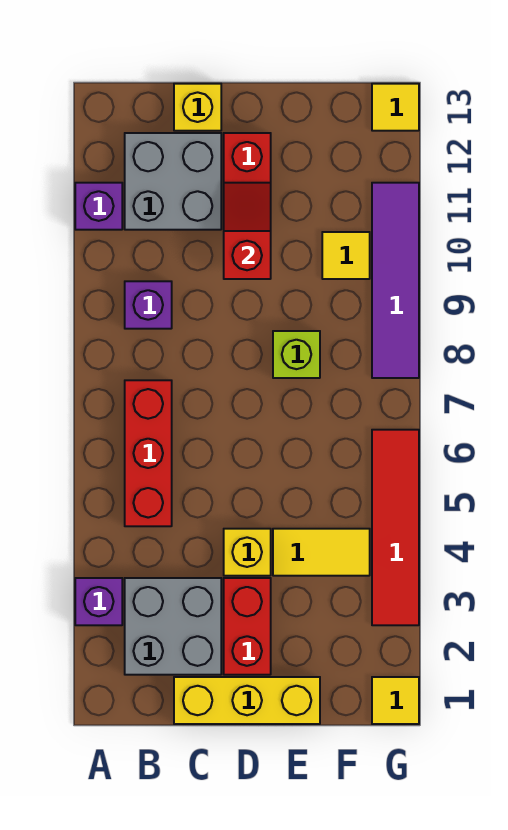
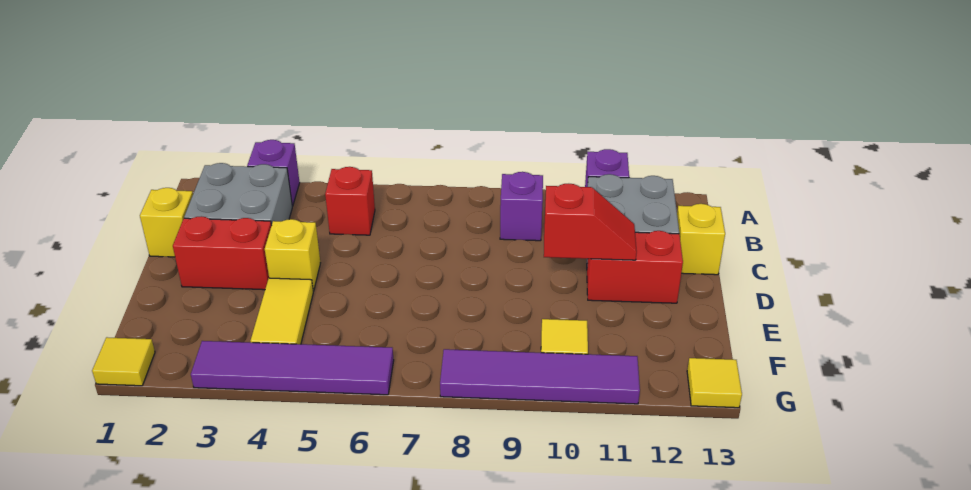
red 1x3 brick [125,380,172,526] -> red 1x1 brick [325,167,375,235]
yellow 1x3 brick [174,677,320,724] -> yellow 1x1 brick [140,188,193,257]
lime 1x1 brick [273,331,320,378] -> none
red 1x4 tile [372,430,419,625] -> purple 1x4 tile [191,341,394,395]

